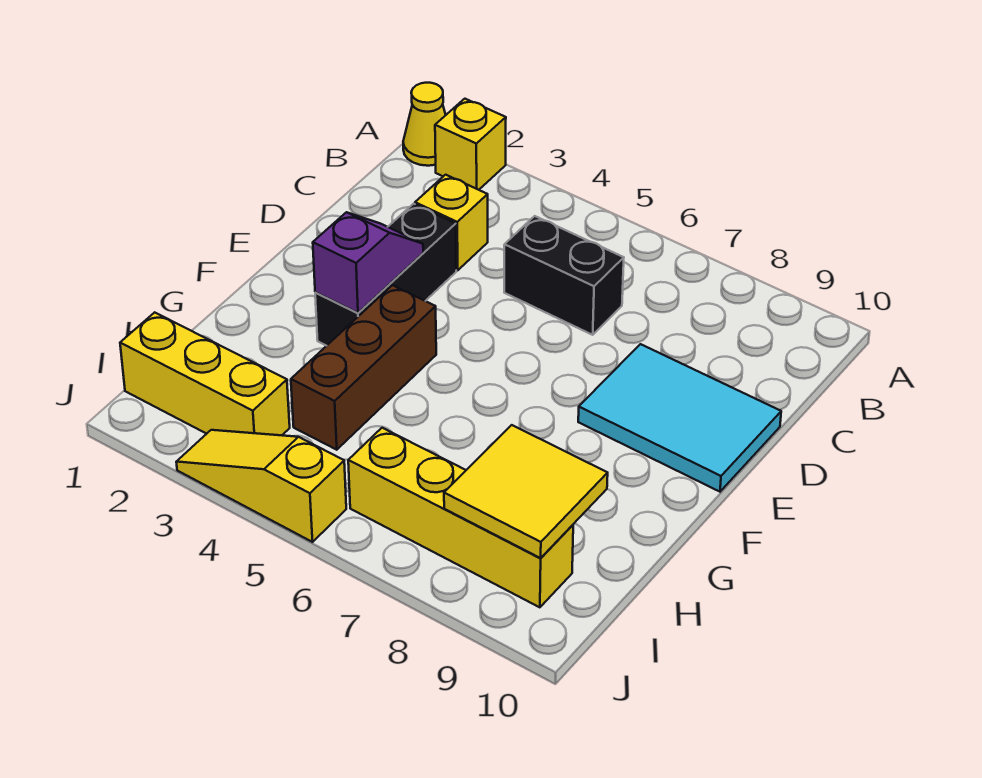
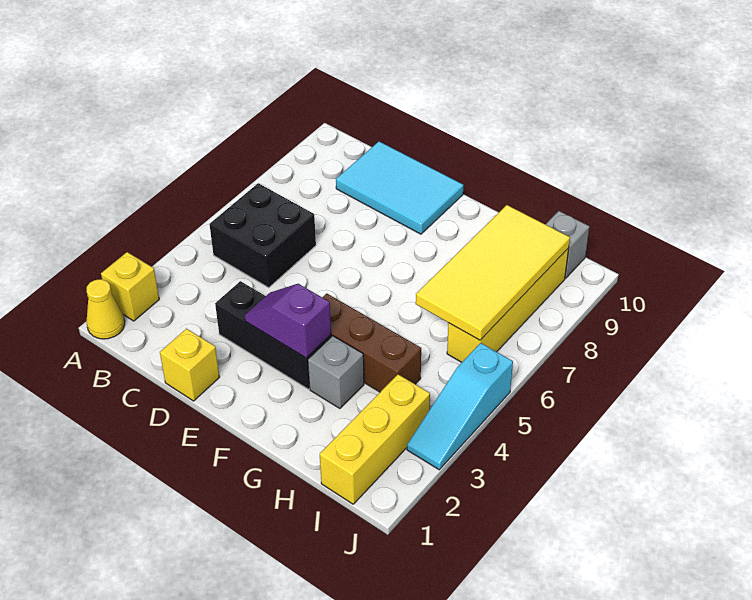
yellow 1x1 brick [415,175,488,270] -> yellow 1x1 brick moved to [160,329,219,401]
black 1x2 brick [504,216,624,335] -> black 2x2 brick [209,183,316,287]
cyan 2x3 tile [578,344,781,492] -> cyan 2x3 tile turned to [336,142,463,234]
none -> grey 1x1 brick [308,336,364,409]
yellow 2x2 tile [444,425,608,558] -> yellow 2x4 tile [416,205,570,340]
none -> grey 1x1 brick [546,211,589,278]
yellow 1x3 slope [176,430,346,542] -> cyan 1x3 slope [407,343,513,470]

